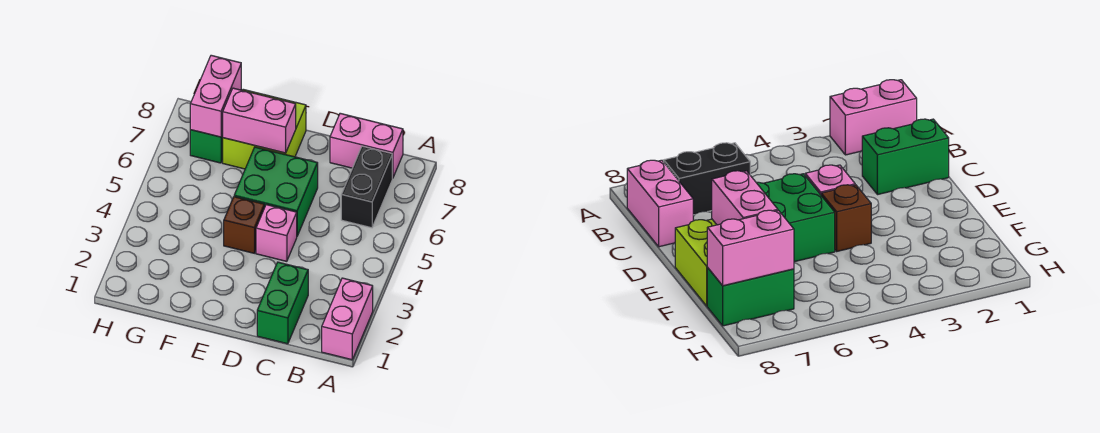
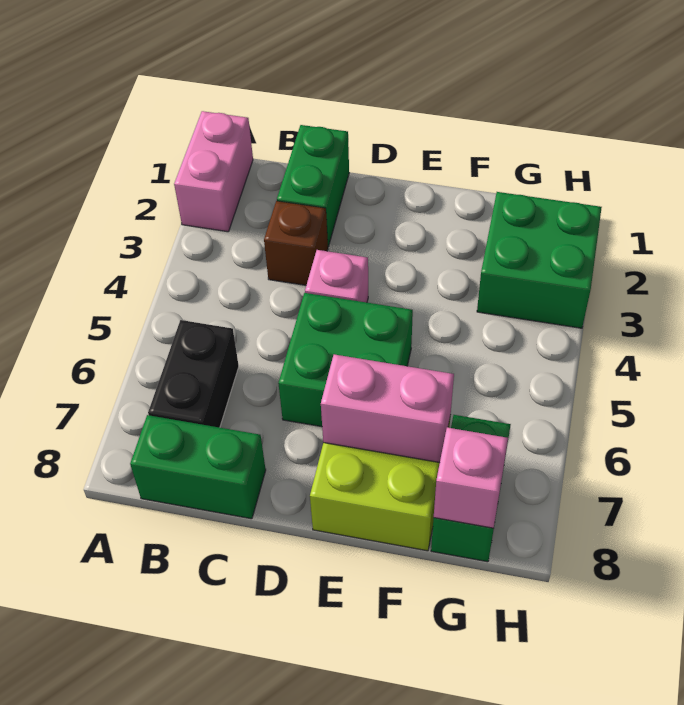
pink 1x2 brick [330,113,403,178] -> green 1x2 brick [130,415,266,519]
brown 1x1 brick [224,197,264,253] -> brown 1x1 brick moved to [264,201,328,285]
none -> green 2x2 brick [477,192,602,328]
pink 1x2 brick [190,55,241,137] -> pink 1x1 brick [434,428,508,528]

